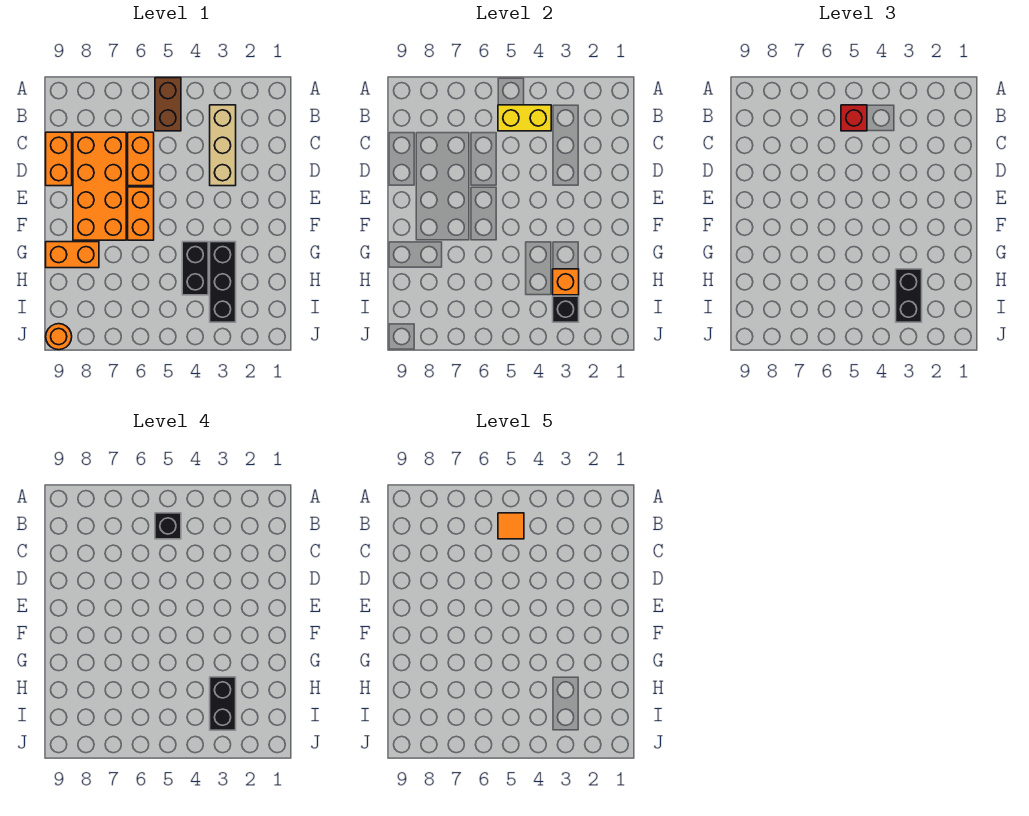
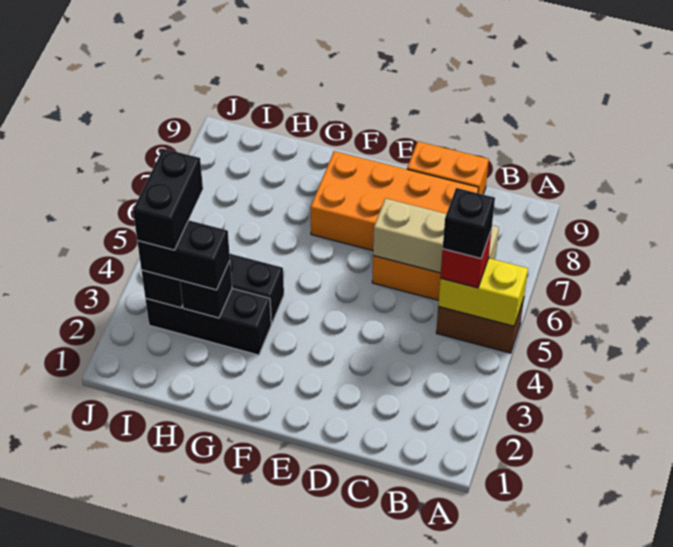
tan 1x3 brick [210,105,236,186] -> tan 1x3 brick moved to [373,198,499,273]
yellow 1x2 brick [498,105,551,131] -> yellow 1x2 brick turned to [438,258,528,326]
orange 1x1 tile [498,513,524,539] -> none
orange 1x2 brick [128,187,154,240] -> none
orange 1x2 brick [46,242,99,268] -> none
orange 1x1 brick [553,269,579,295] -> black 1x1 brick [180,261,232,318]
black 1x2 brick [210,677,236,730] -> black 1x2 brick turned to [133,149,203,250]
orange 1x1 round brick [46,324,72,350] -> none

